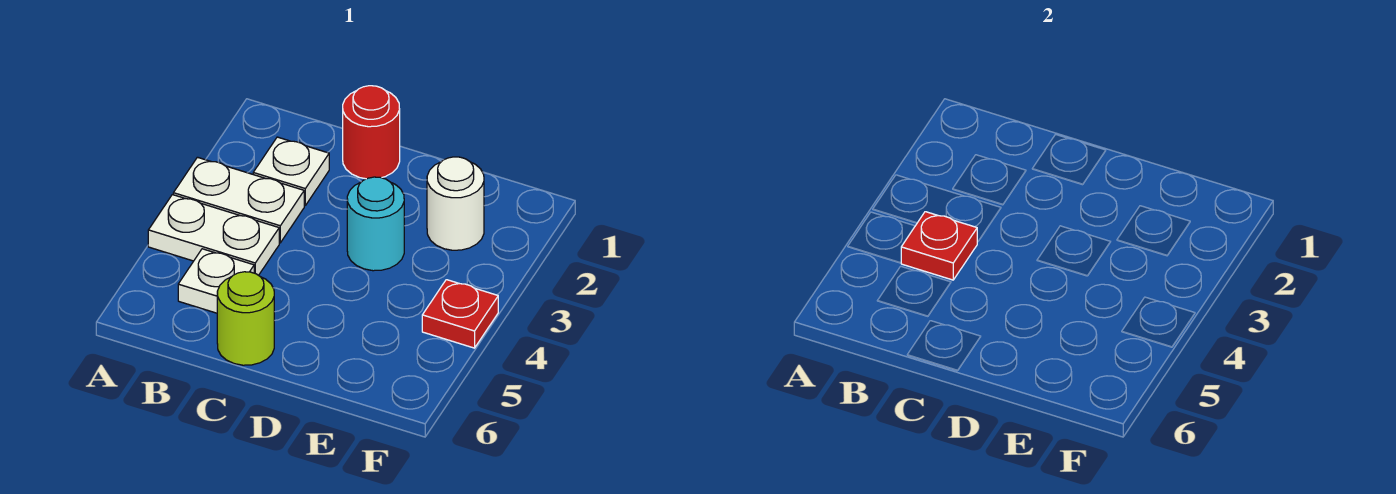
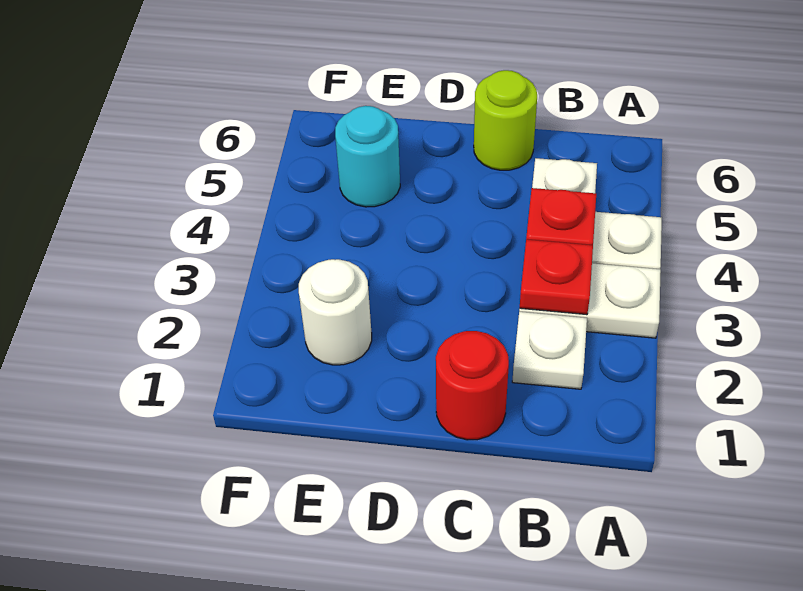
cyan 1x1 round brick [347,177,404,271] -> cyan 1x1 round brick moved to [335,106,400,207]
red 1x1 plate [422,280,498,348] -> red 1x1 plate moved to [520,239,593,315]

